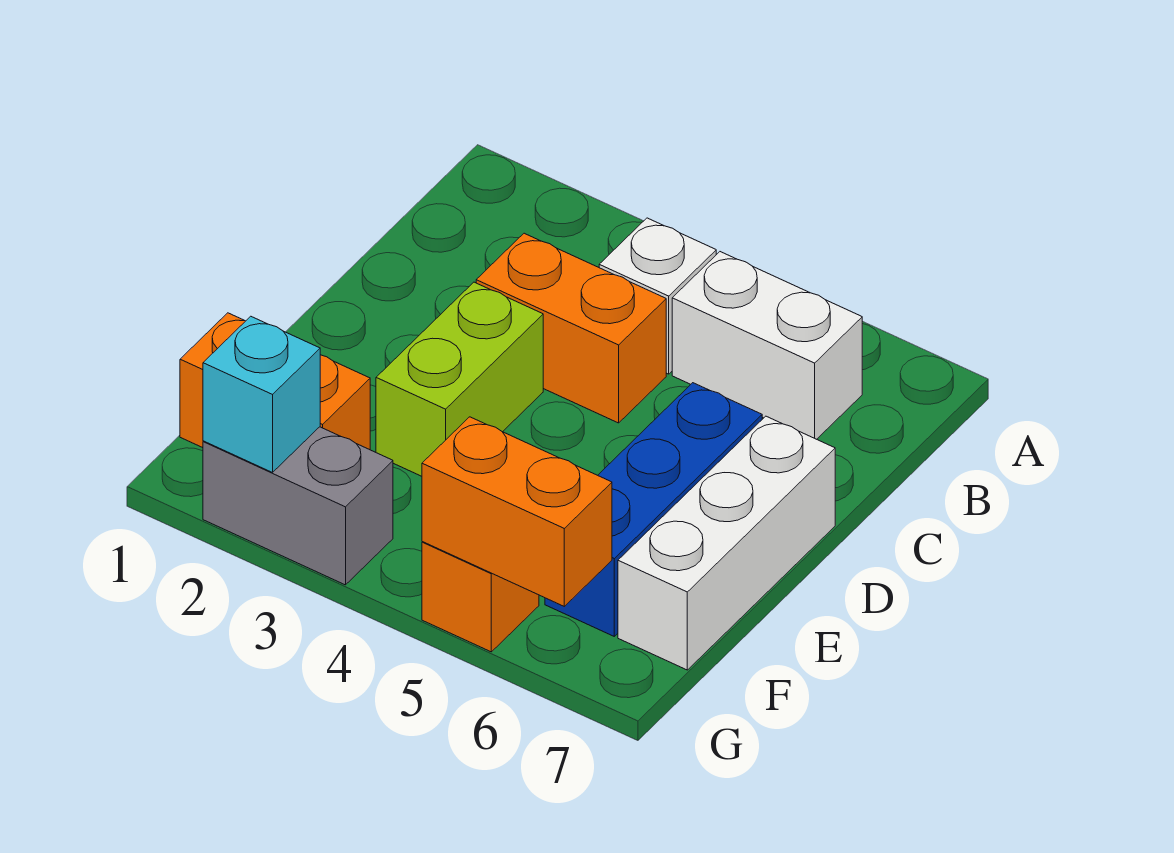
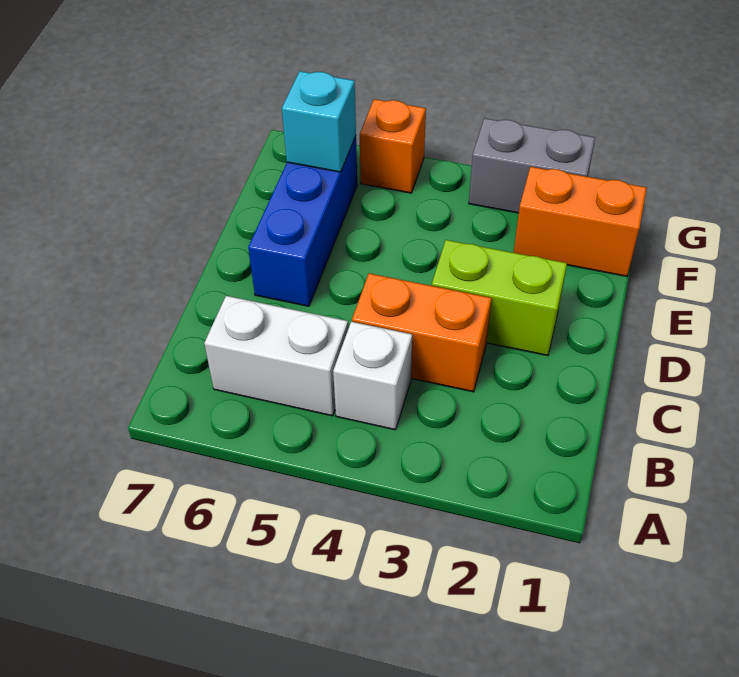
lime 1x2 brick [376,282,543,476] -> lime 1x2 brick turned to [432,240,567,356]
white 1x3 brick [618,416,835,670] -> none
cyan 1x1 brick [203,316,320,473] -> cyan 1x1 brick moved to [282,71,356,172]
orange 1x2 brick [422,417,612,606] -> none

